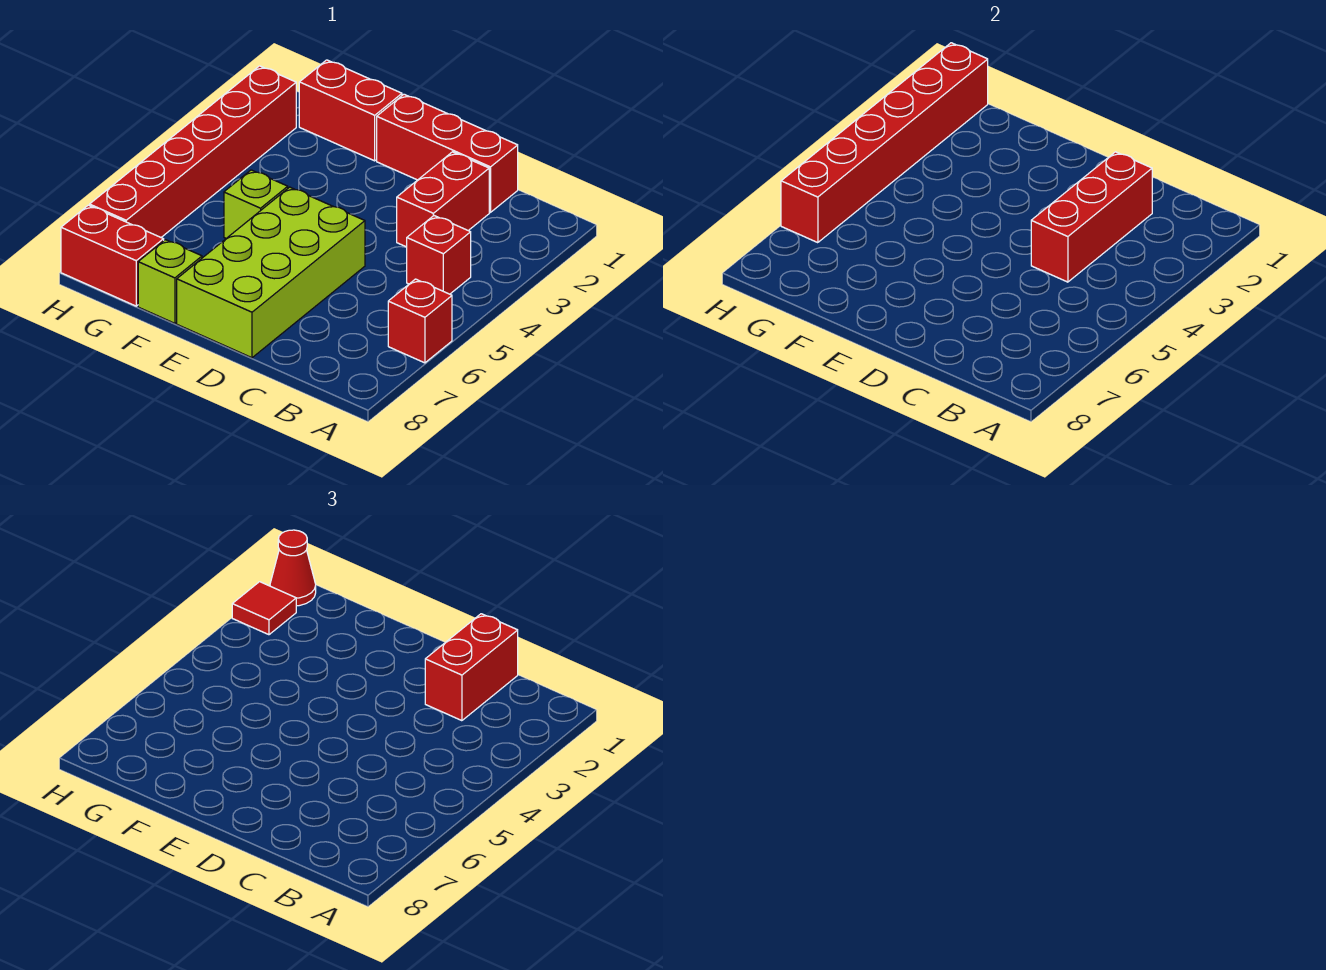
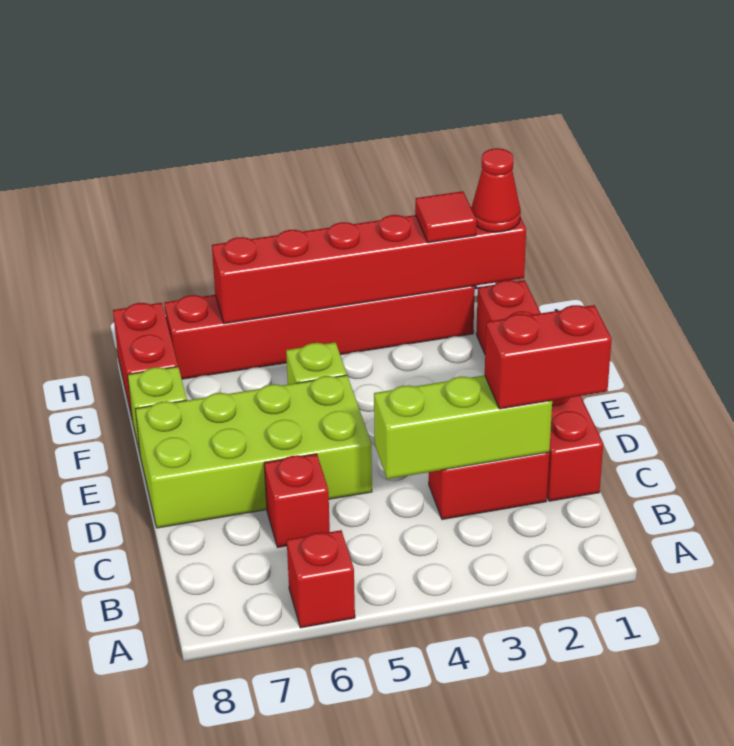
red 1x1 brick [407,216,471,294] -> red 1x1 brick moved to [264,454,330,547]
red 1x3 brick [1031,152,1152,282] -> lime 1x3 brick [374,375,552,479]

